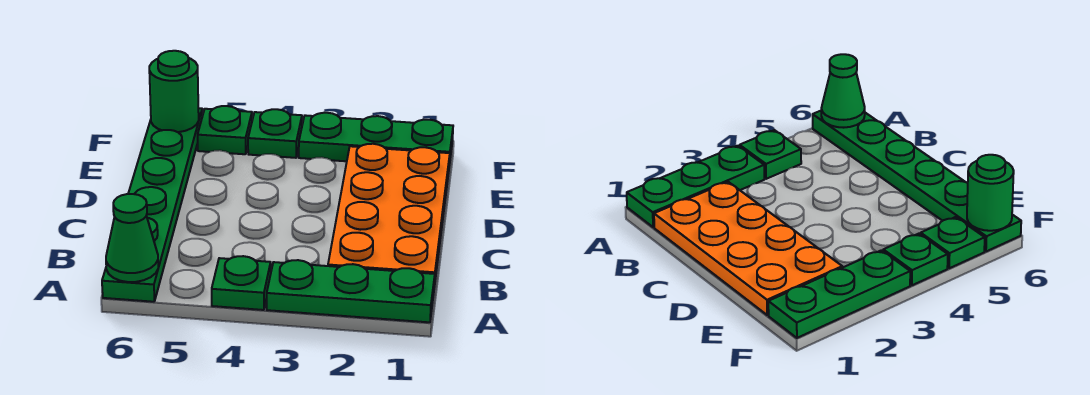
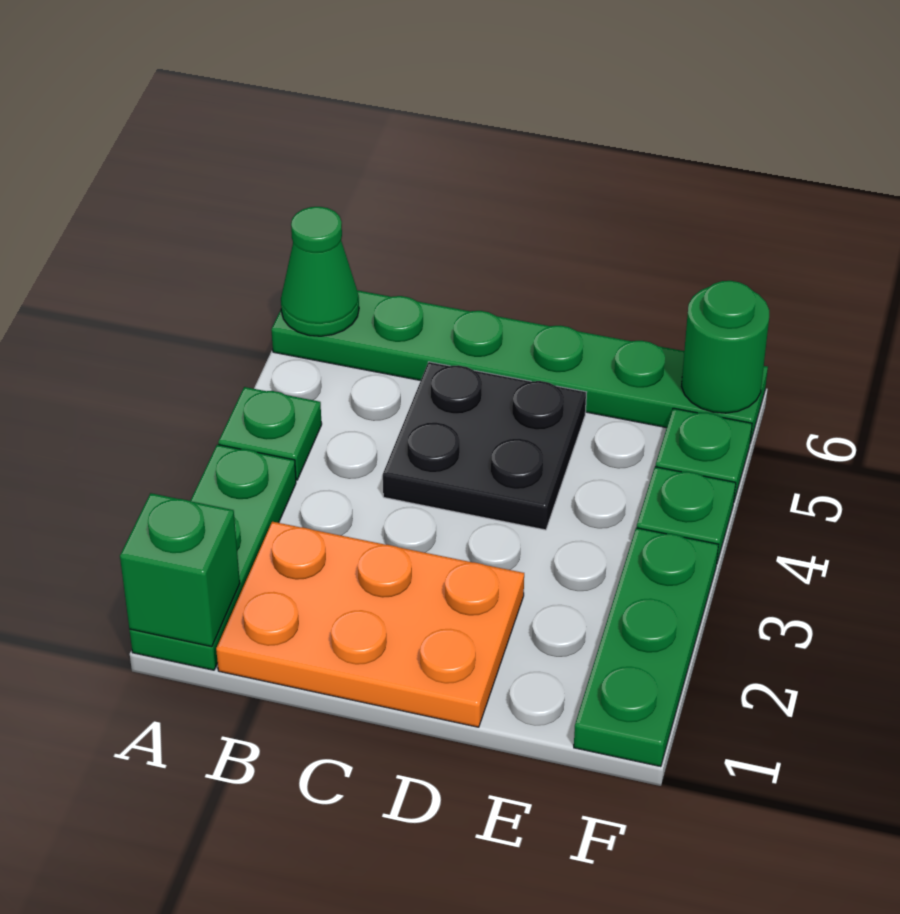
none -> green 1x1 brick [120,493,240,647]
orange 2x4 plate [328,144,450,287] -> orange 2x3 plate [216,522,524,727]
none -> black 2x2 plate [383,362,586,530]

